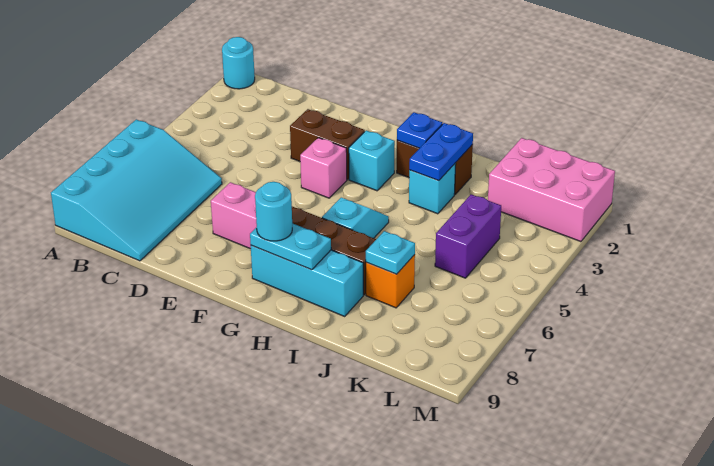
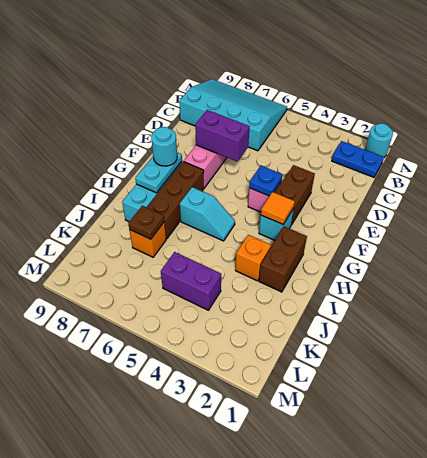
cyan 3x4 slope [51,119,222,261] -> cyan 3x4 slope turned to [179,79,287,151]
none -> purple 1x2 brick [195,110,250,162]
none -> orange 1x1 tile [261,192,295,224]
blue 1x1 plate [397,112,442,148] -> blue 1x1 plate moved to [249,166,282,196]
blue 1x2 plate [409,123,473,181] -> blue 1x2 plate moved to [332,141,384,177]
cyan 1x1 brick [409,163,456,214] -> orange 1x1 brick [235,235,271,281]
cyan 1x1 plate [366,231,415,274] -> brown 1x1 plate [128,206,164,239]
pink 2x3 brick [488,138,615,242] -> none

